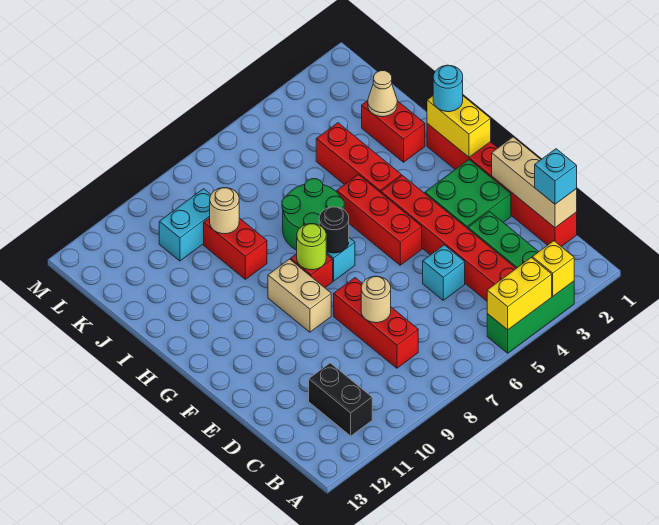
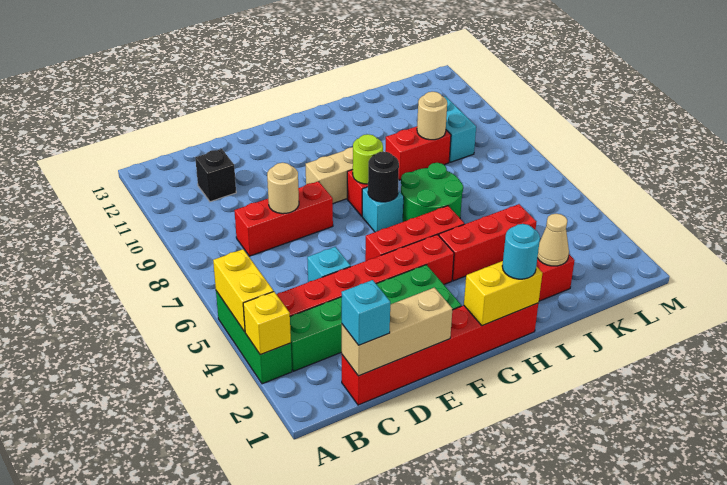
black 1x2 brick [309,363,372,436] -> black 1x1 brick [195,149,236,202]

